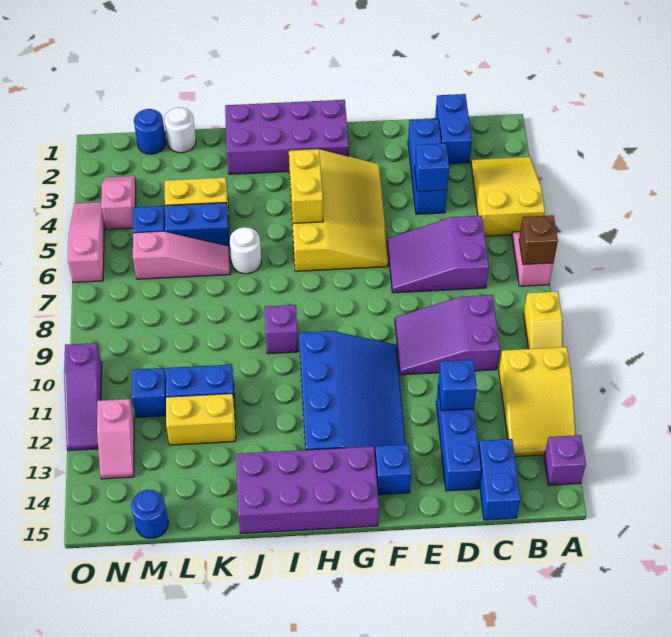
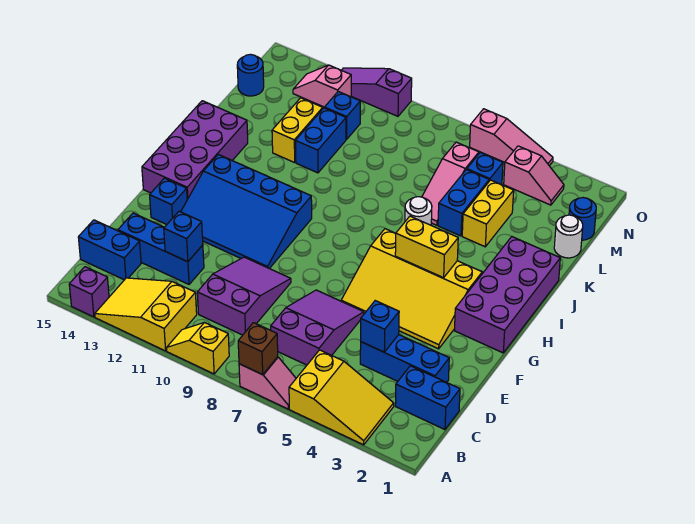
purple 1x1 brick [265,305,298,354] -> none

